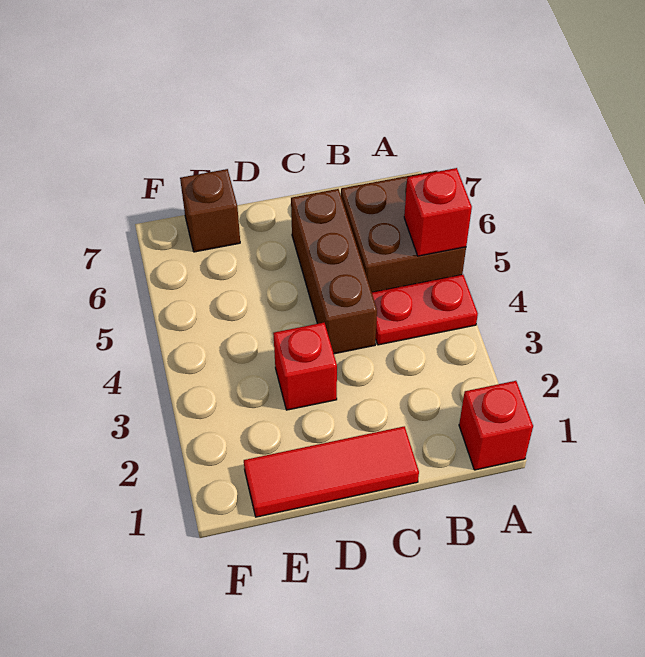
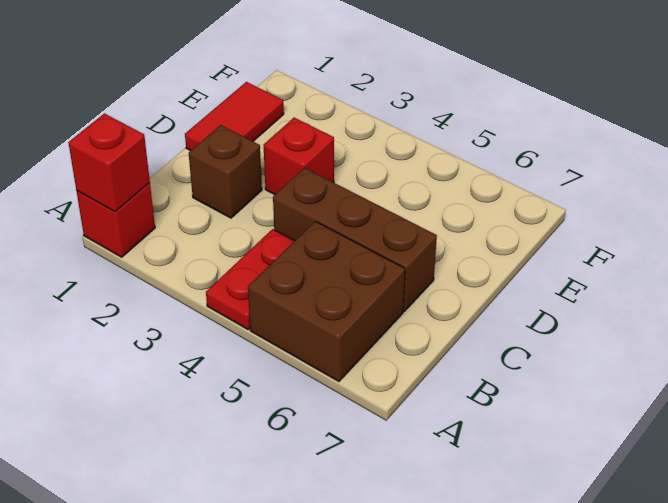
red 1x1 brick [404,168,472,256] -> red 1x1 brick moved to [68,114,150,211]
red 1x3 tile [244,426,419,517] -> red 1x2 tile [185,82,284,151]
brown 1x1 brick [180,169,240,252] -> brown 1x1 brick moved to [189,125,262,218]

